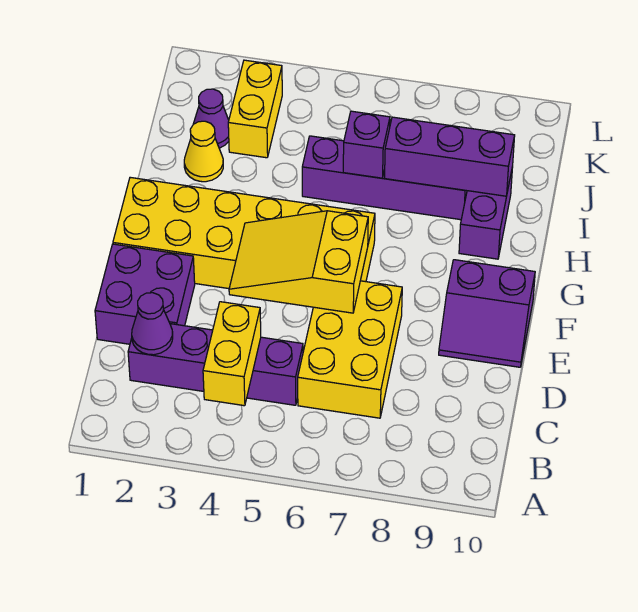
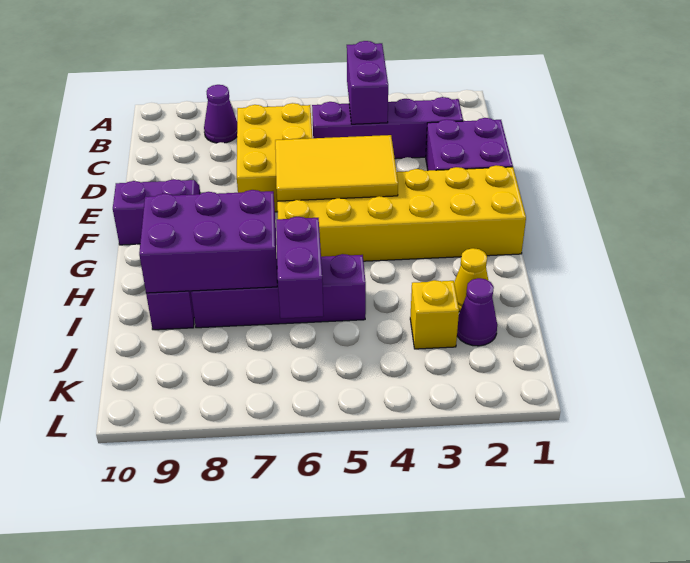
yellow 1x2 brick [203,302,261,406] -> purple 1x2 brick [347,41,388,124]
purple 1x1 cone [132,293,173,355] -> purple 1x1 cone moved to [204,85,237,143]
yellow 2x3 slope [229,211,368,313] -> yellow 2x3 tile [275,135,398,201]
purple 1x1 brick [343,111,390,178] -> purple 1x2 brick [276,217,323,318]
purple 1x3 brick [385,117,515,196] -> purple 2x3 brick [139,190,277,293]
yellow 1x2 brick [228,60,282,158] -> yellow 1x1 brick [410,280,459,349]

